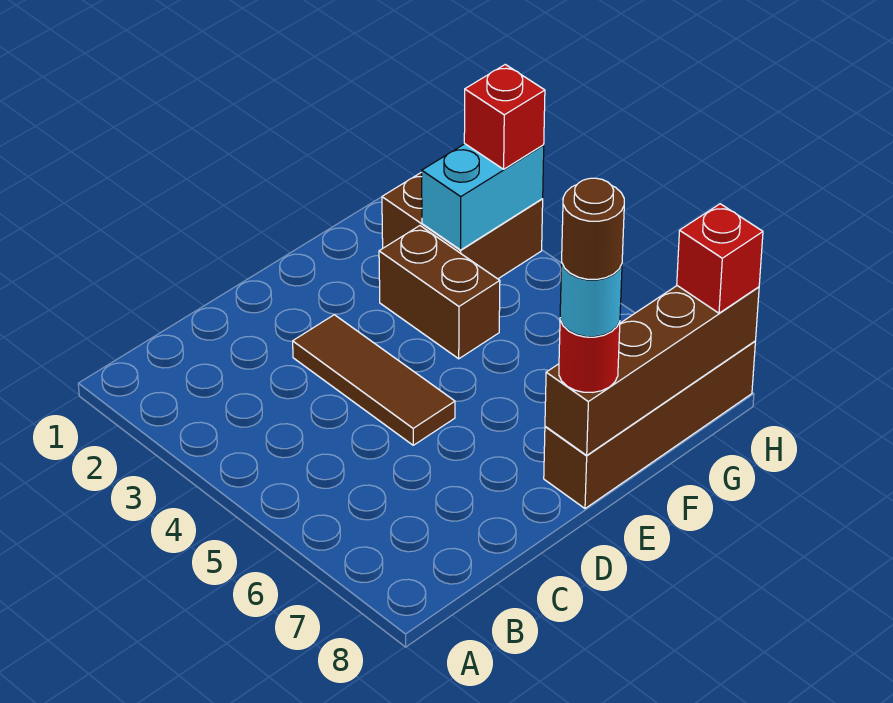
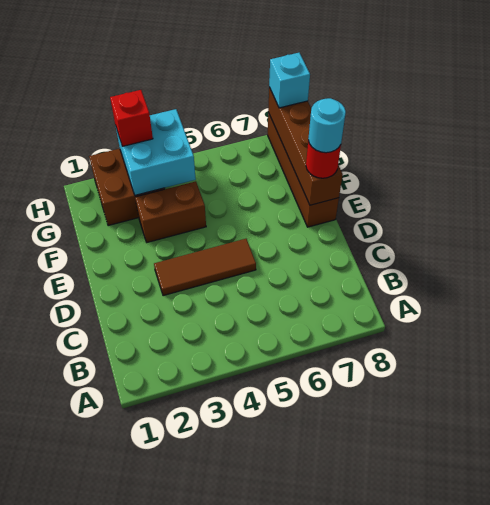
brown 1x1 round brick [562,178,624,279] -> none
cyan 1x2 brick [422,144,544,250] -> cyan 2x2 brick [115,109,196,195]
red 1x1 brick [677,204,763,313] -> cyan 1x1 brick [269,53,310,108]

